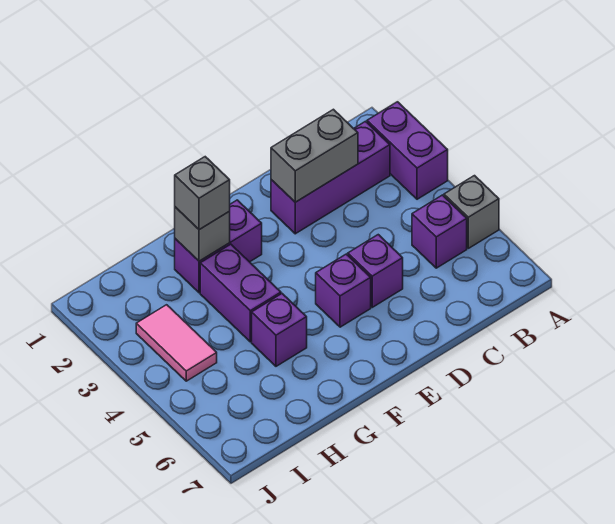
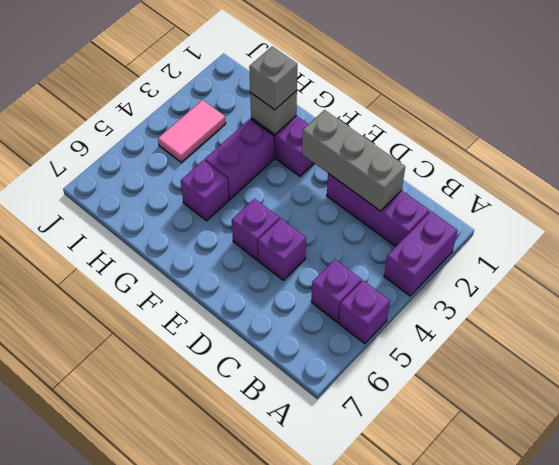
grey 1x1 brick [444,176,499,248] -> purple 1x1 brick [339,280,390,344]
grey 1x2 brick [271,109,358,202] -> grey 1x3 brick [302,110,405,211]

